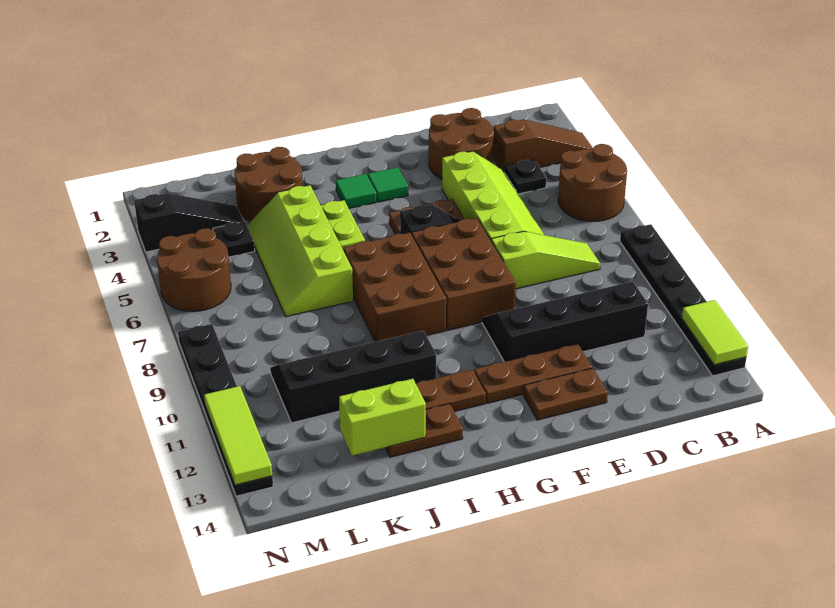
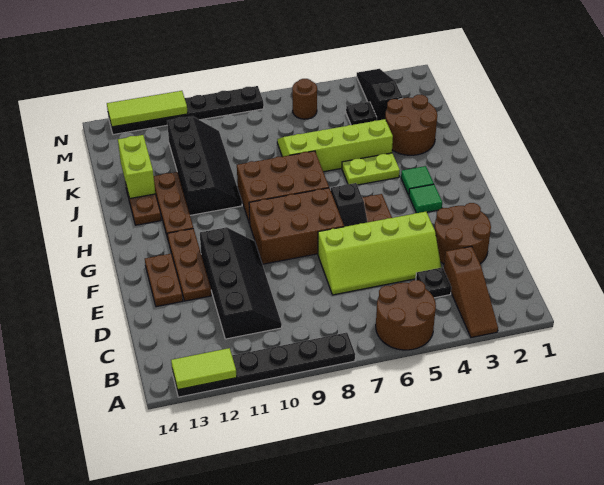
lime 1x3 slope [491,231,600,289] -> none
black 1x3 slope [134,193,244,252] -> black 1x3 slope turned to [357,69,403,121]
brown 2x2 round brick [157,228,231,311] -> brown 1x1 round brick [292,79,317,119]

